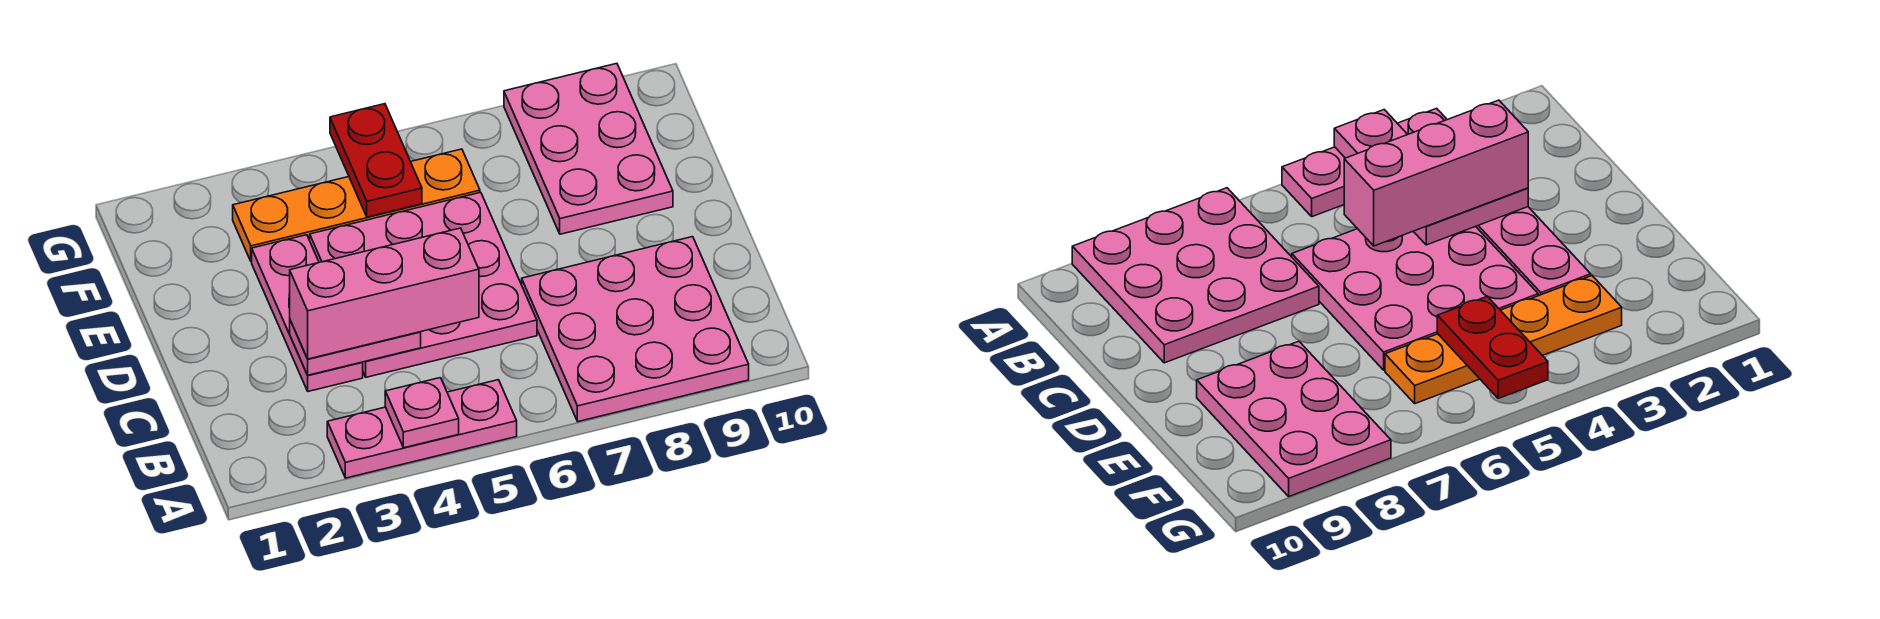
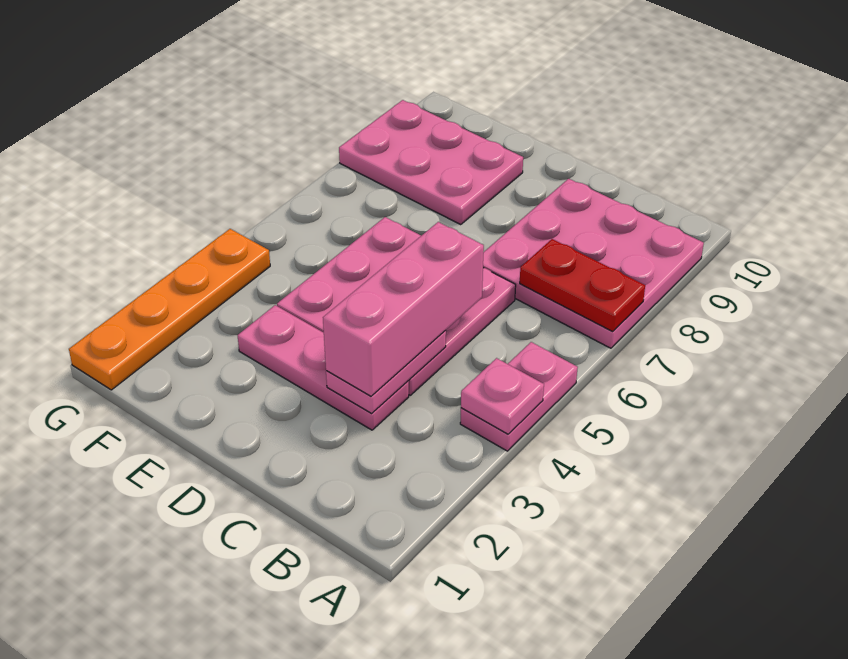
pink 1x3 plate [327,380,517,478] -> pink 1x2 plate [460,342,578,451]
orange 1x4 plate [233,149,480,262] -> orange 1x4 plate moved to [69,229,270,390]
red 1x2 plate [330,104,422,217] -> red 1x2 plate moved to [520,239,645,331]

